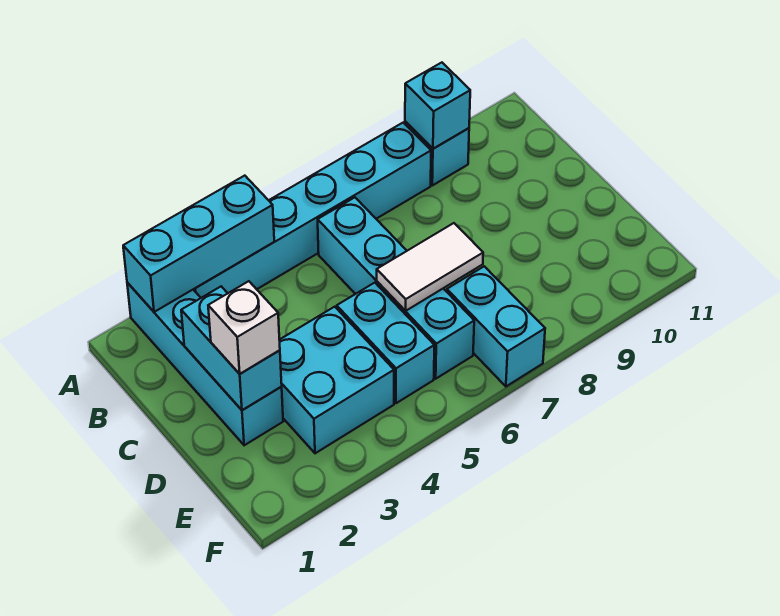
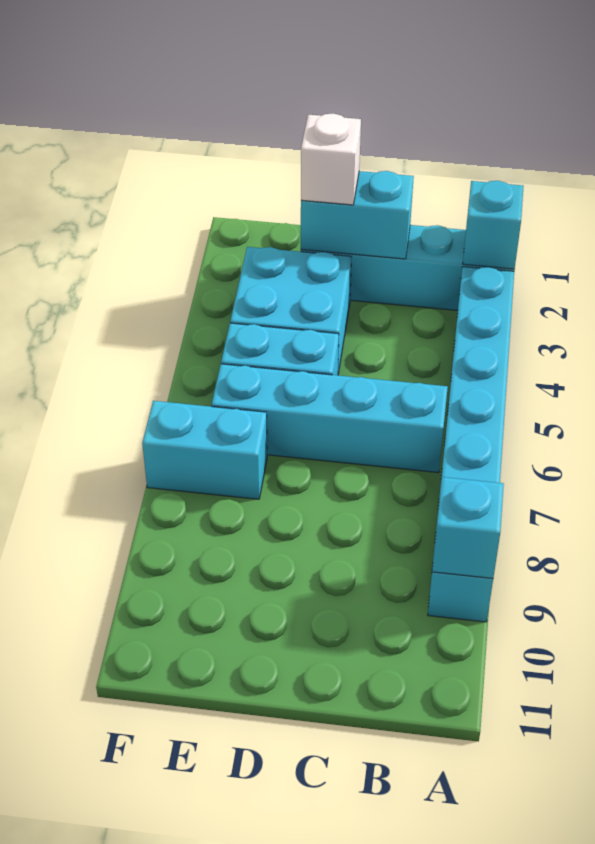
cyan 1x3 brick [123,176,274,312] -> cyan 1x1 brick [463,181,524,269]
white 1x2 tile [377,223,483,311] -> none

